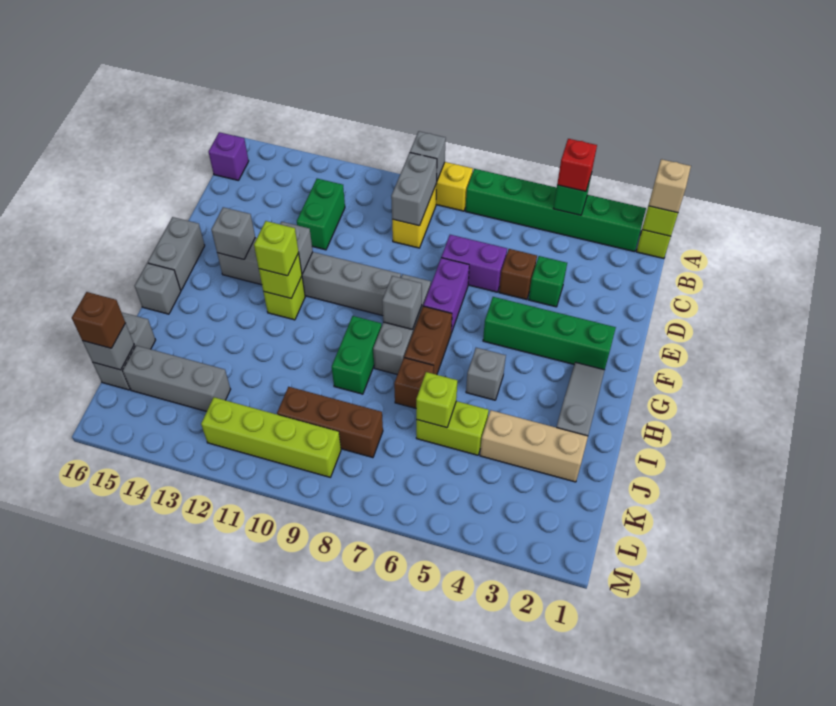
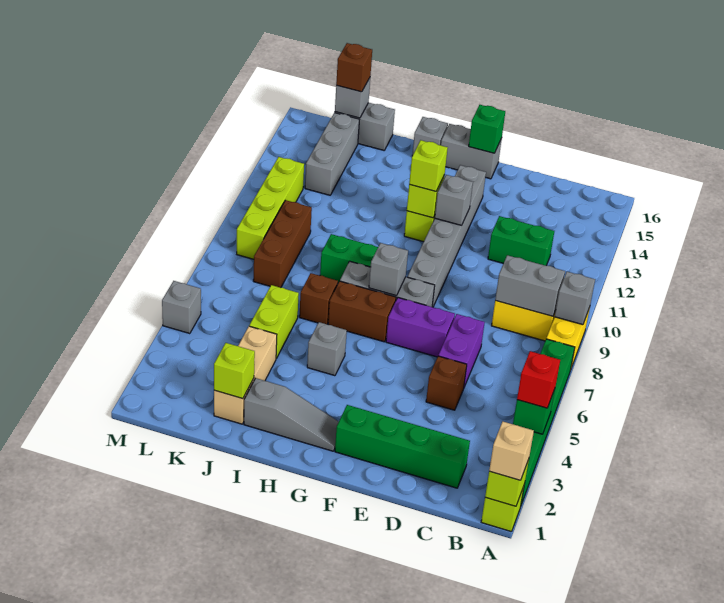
purple 1x1 brick [209,132,249,181] -> none
green 1x1 brick [529,256,567,307] -> green 1x1 brick moved to [469,105,505,153]
green 1x4 brick [483,297,616,370] -> green 1x4 brick turned to [335,405,470,488]
grey 1x1 brick [211,207,255,259] -> grey 1x1 brick moved to [162,281,201,334]
lime 1x1 brick [416,372,457,428] -> lime 1x1 brick moved to [214,343,255,399]

